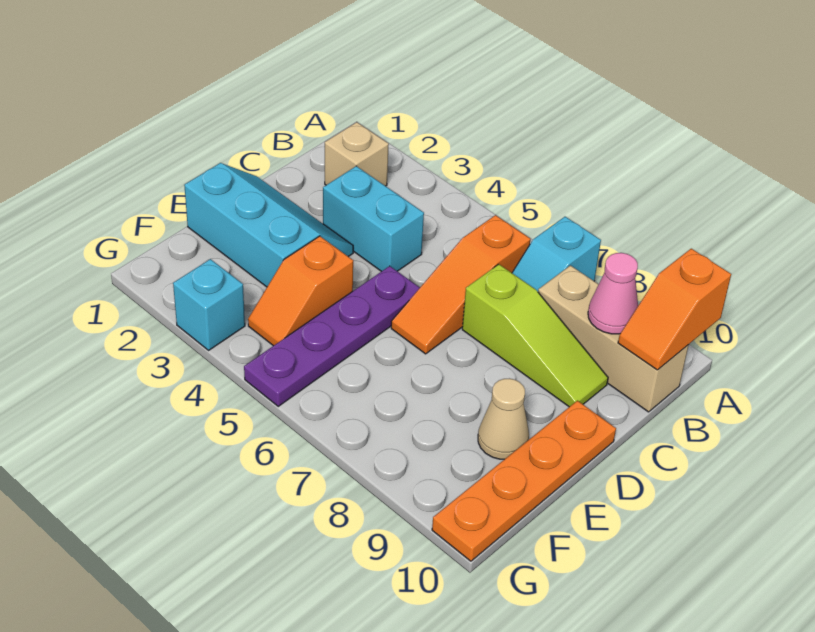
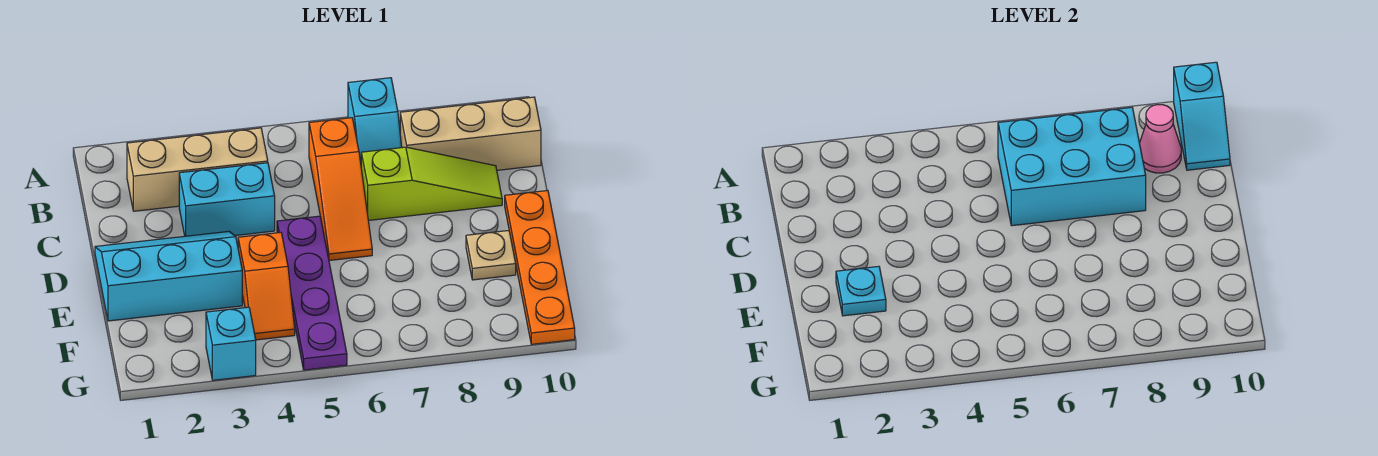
orange 1x2 slope [618,249,731,370] -> cyan 1x2 slope [1174,62,1230,170]
tan 1x1 brick [325,122,389,186] -> tan 1x3 brick [127,128,268,211]
none -> cyan 2x3 brick [998,107,1146,226]
none -> cyan 1x1 plate [836,266,886,316]
tan 1x1 cone [478,378,529,459] -> tan 1x1 plate [466,231,516,280]

